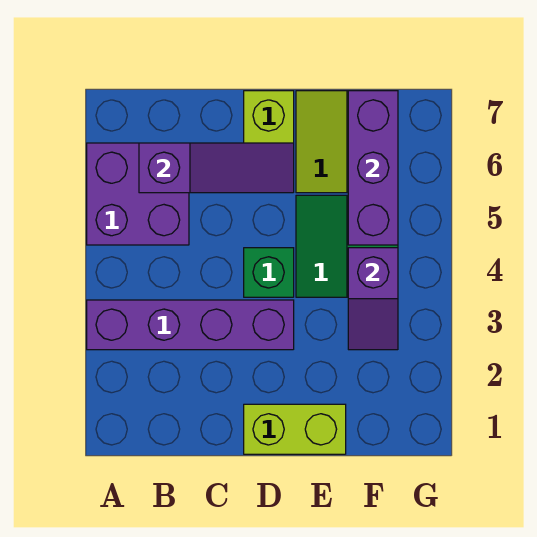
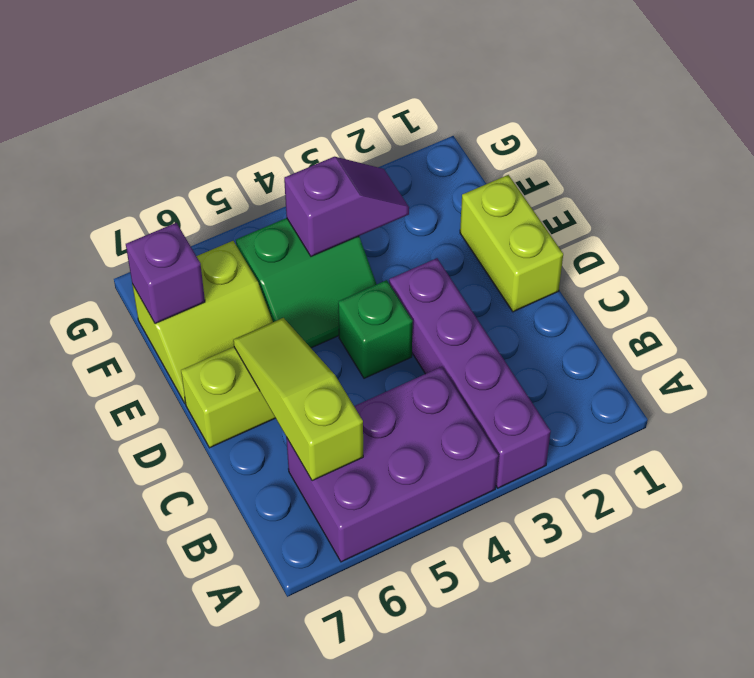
purple 2x2 brick [87,143,189,245] -> purple 2x3 brick [286,367,498,562]
purple 1x3 slope [139,143,294,193] -> lime 1x3 slope [233,318,363,481]
purple 1x3 brick [348,91,398,245] -> purple 1x1 brick [126,223,205,323]

